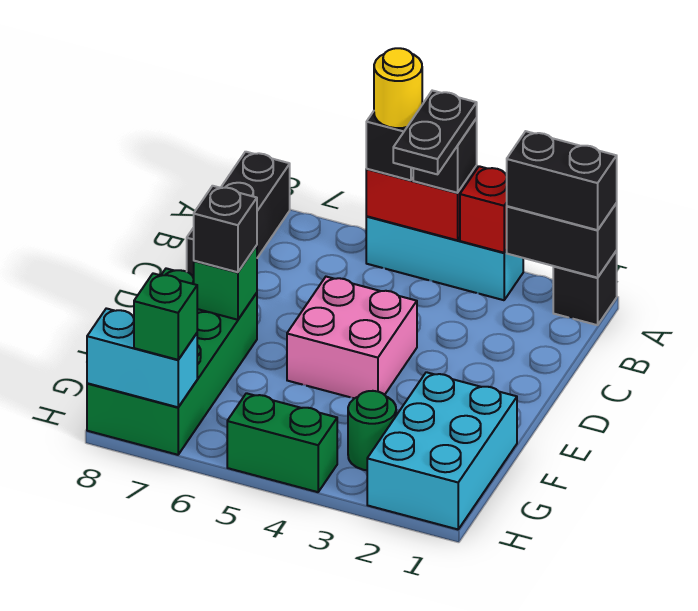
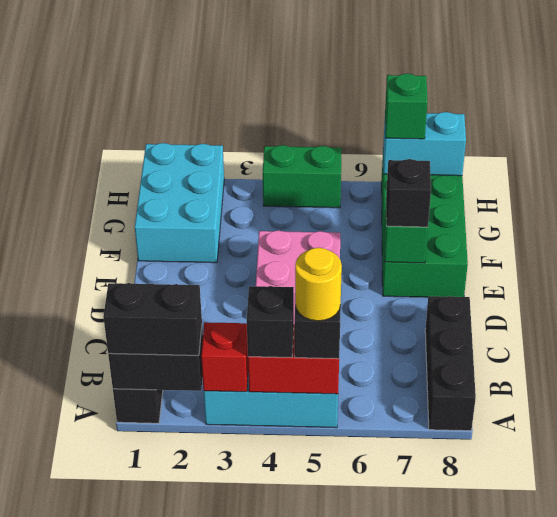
black 1x2 plate [393,91,477,174] -> none
green 1x1 round brick [348,391,396,470] -> none

